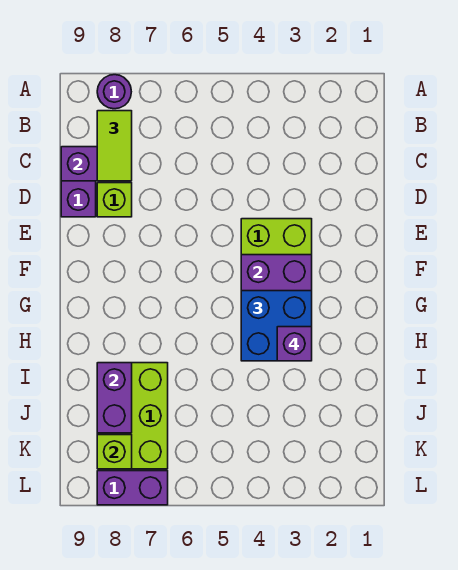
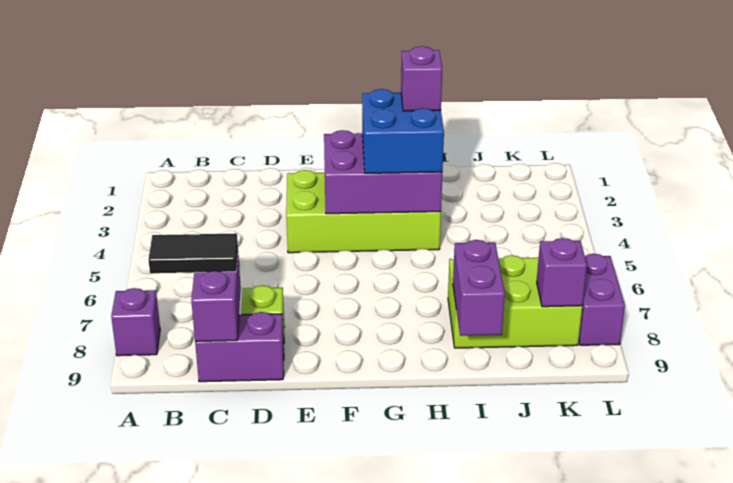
purple 1x1 round brick [97,75,131,109] -> purple 1x1 brick [111,288,160,356]
lime 1x2 tile [97,111,132,181] -> black 1x2 tile [148,233,238,273]
purple 1x2 brick [97,363,132,433] -> purple 1x2 brick turned to [453,240,505,336]
lime 1x1 brick [97,435,132,469] -> purple 1x1 brick [537,238,587,307]

